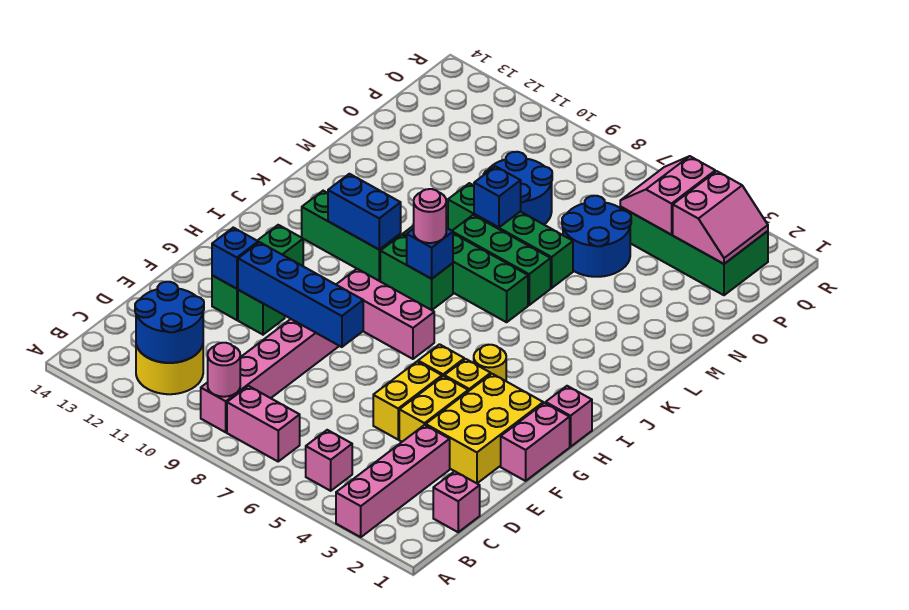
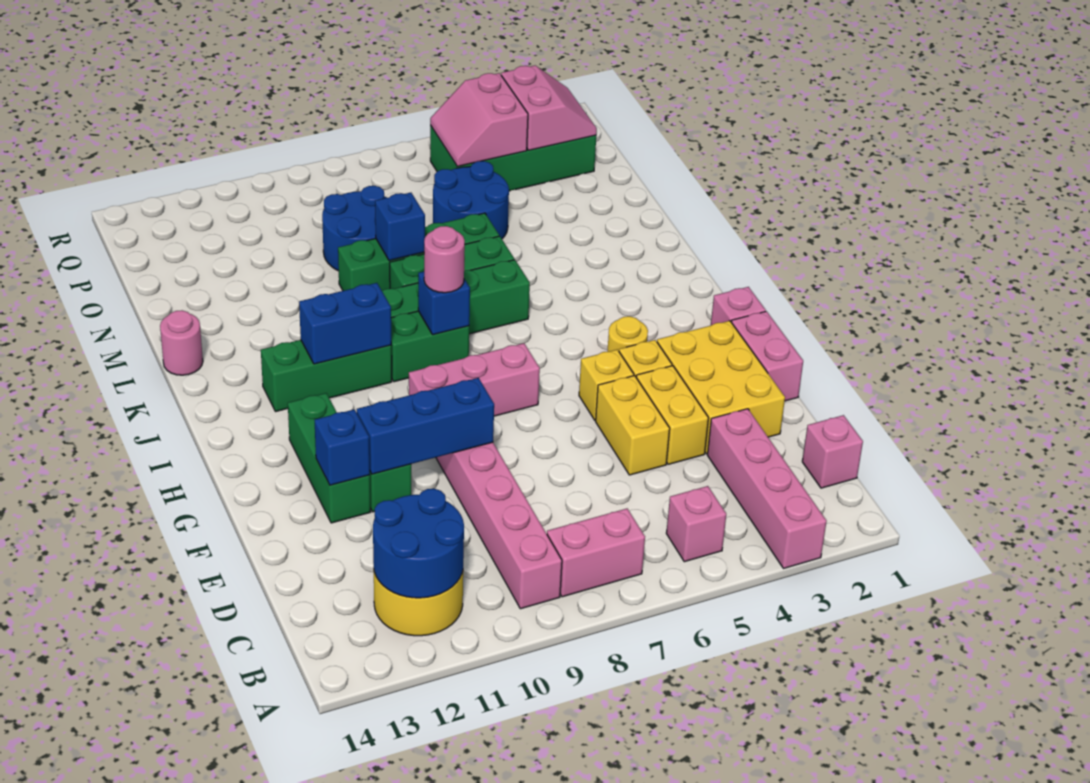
pink 1x1 round brick [208,343,240,397] -> pink 1x1 round brick moved to [160,310,203,375]
blue 1x4 brick [238,242,363,347] -> blue 1x3 brick [357,378,494,474]

